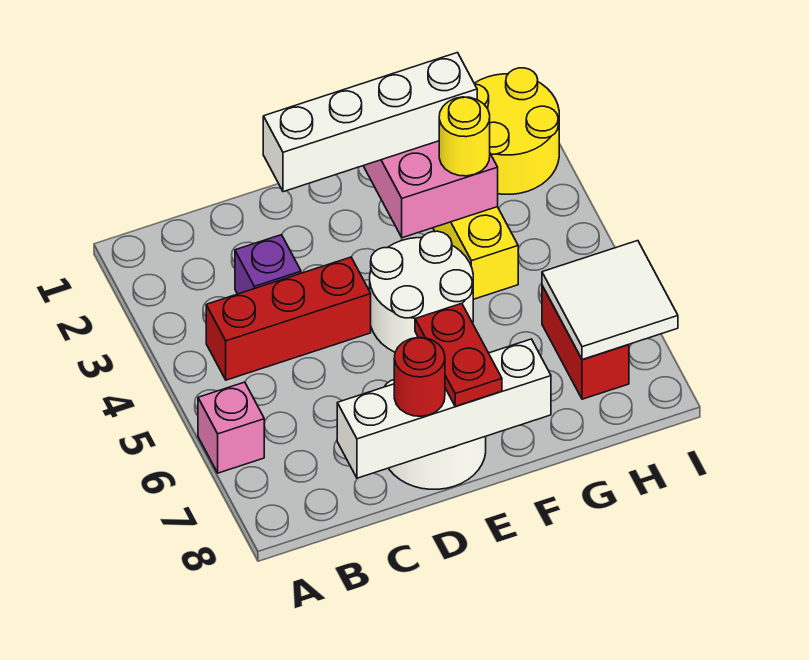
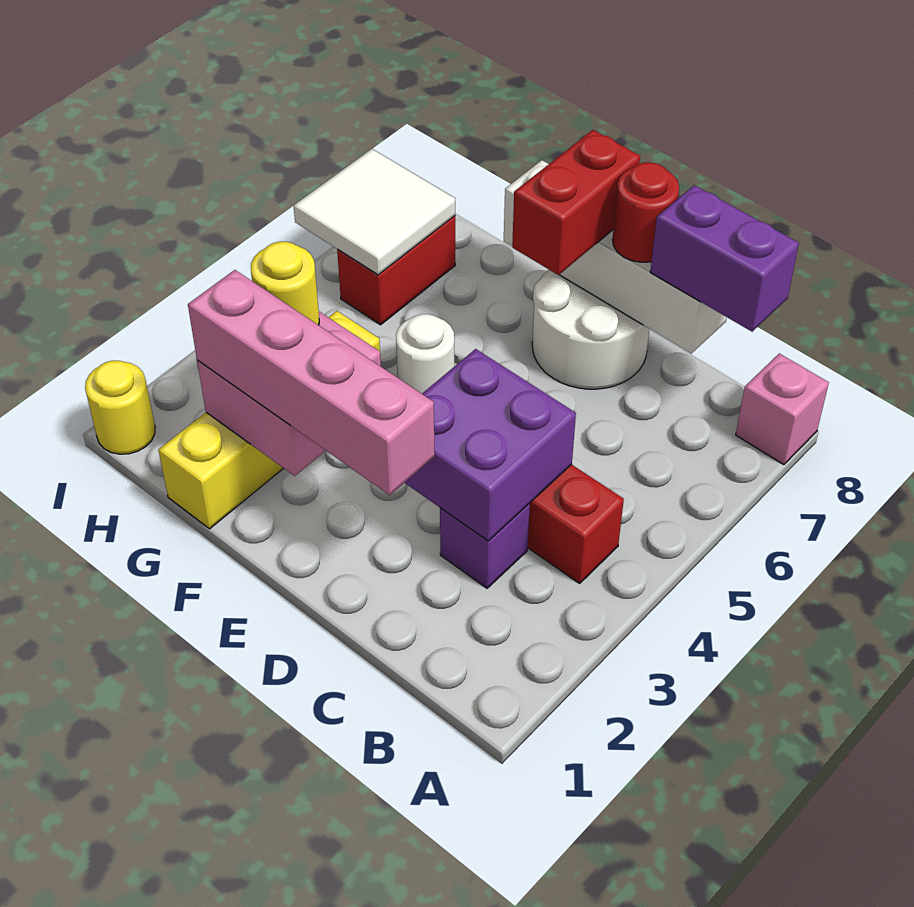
pink 1x1 brick [198,382,264,473] -> pink 1x1 brick moved to [736,354,829,465]
none -> purple 1x2 brick [650,185,799,332]
none -> purple 2x2 brick [405,349,576,541]
white 1x4 brick [263,53,477,192] -> pink 1x4 brick [188,270,435,495]
white 2x2 round brick [370,231,473,352] -> white 1x1 round brick [396,314,454,394]
red 1x2 plate [415,303,502,406] -> red 1x2 brick [512,130,640,275]
yellow 2x2 round brick [474,68,559,194] -> yellow 1x1 round brick [85,361,155,454]

